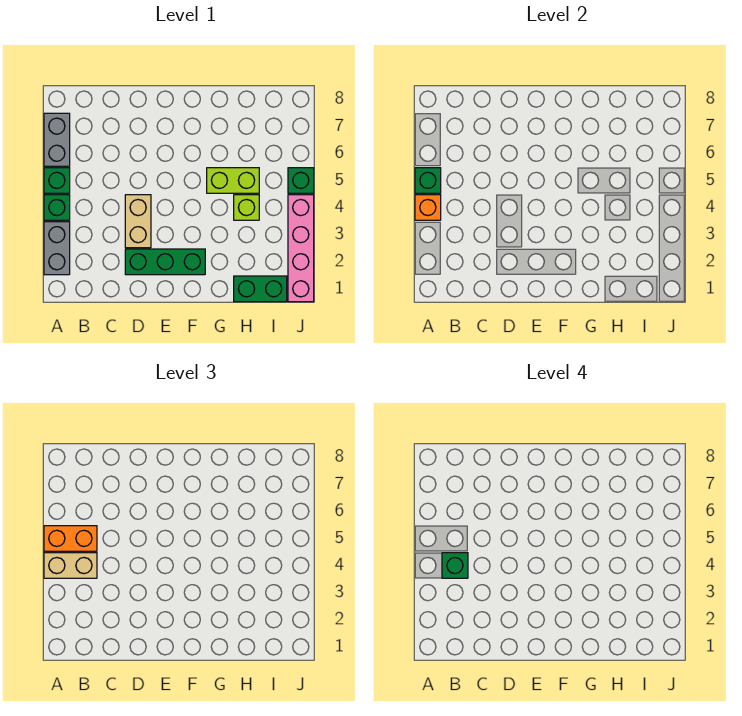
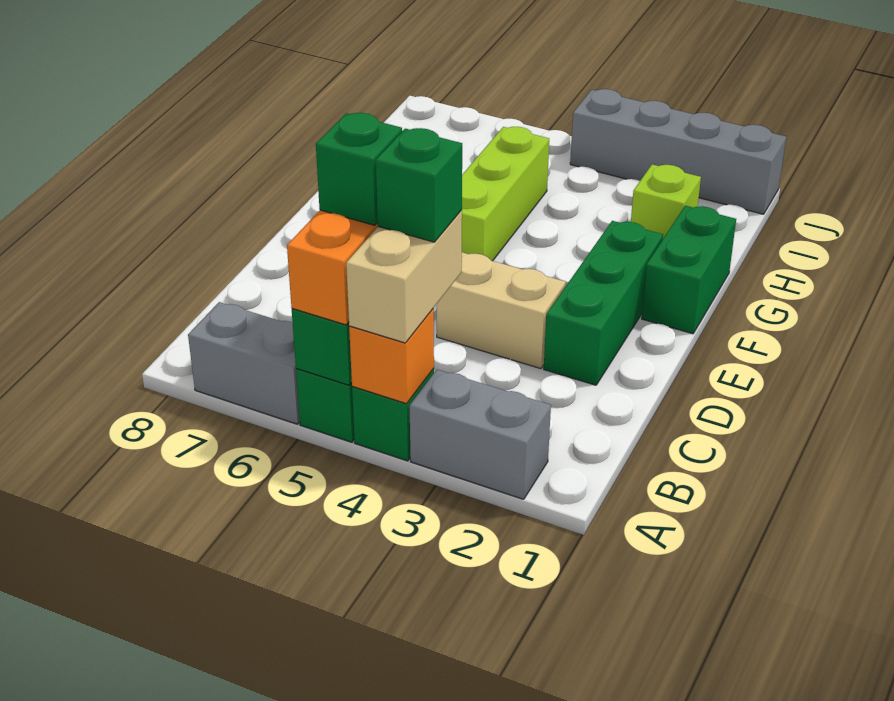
lime 1x2 brick [207,168,259,193] -> lime 1x3 brick [462,127,549,261]
green 1x2 brick [234,276,287,302] -> green 1x2 brick moved to [642,206,736,334]
lime 1x1 brick [234,195,259,220] -> lime 1x1 brick moved to [631,164,701,238]
pink 1x4 brick [288,195,314,302] -> grey 1x4 brick [570,89,786,214]
green 1x1 brick [288,168,314,193] -> green 1x1 brick moved to [316,113,402,225]

